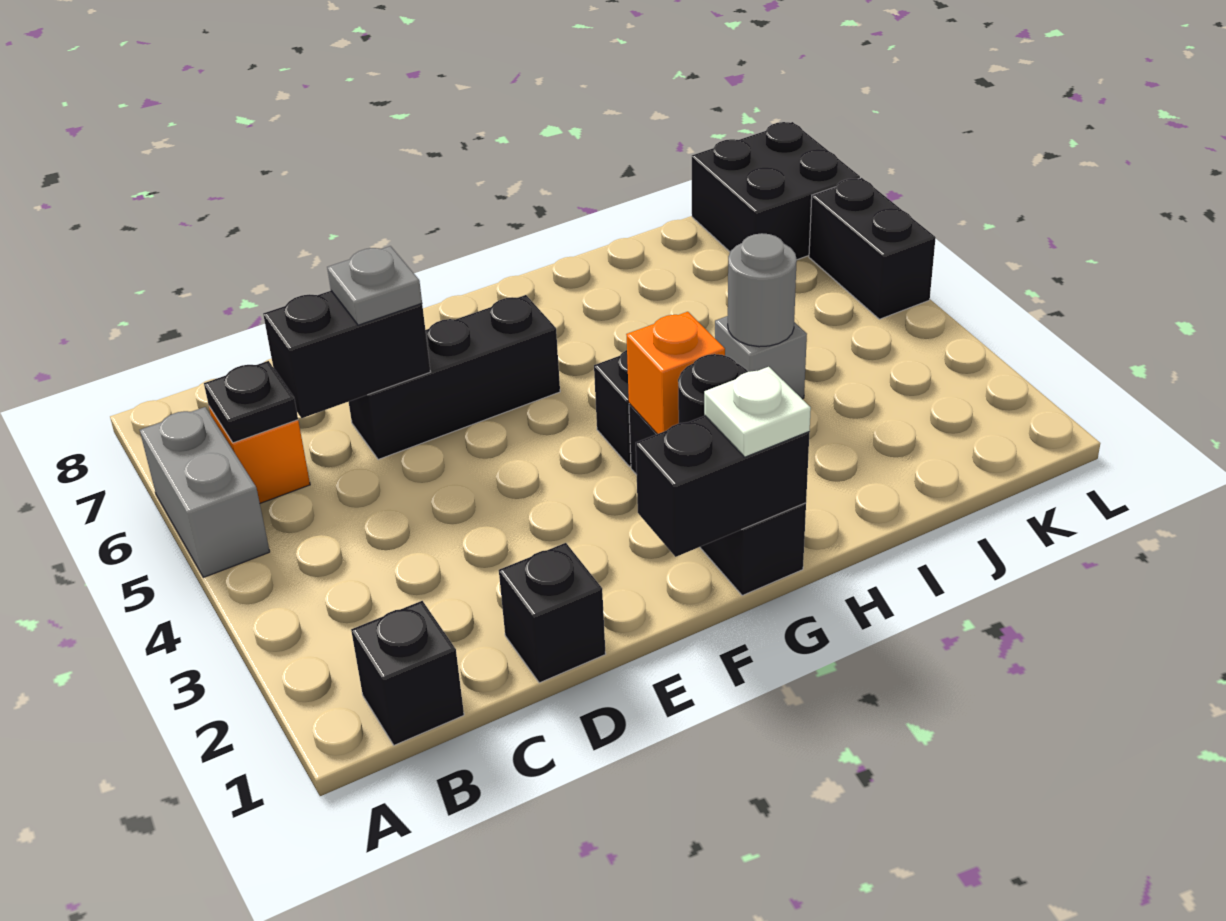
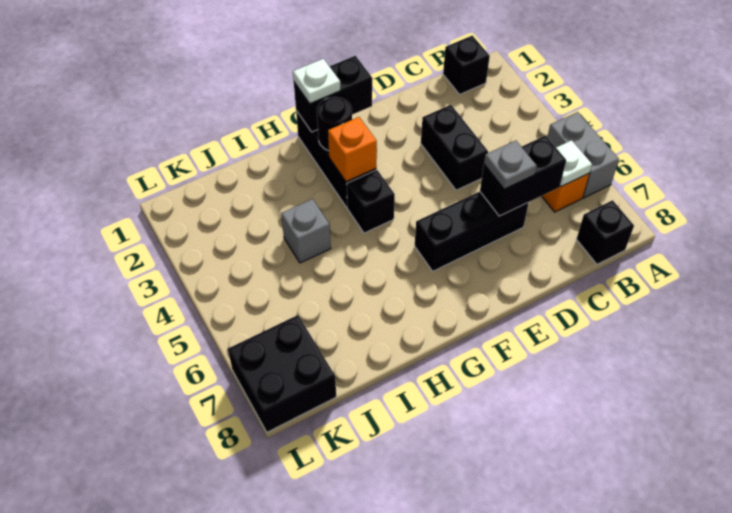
black 1x1 plate [204,361,298,443] -> white 1x1 plate [556,140,592,186]
black 1x1 brick [499,543,606,683] -> black 1x1 brick moved to [577,200,634,264]
grey 1x1 round brick [728,233,797,347] -> none
black 1x2 brick [809,178,936,319] -> black 1x2 brick moved to [421,105,488,190]

